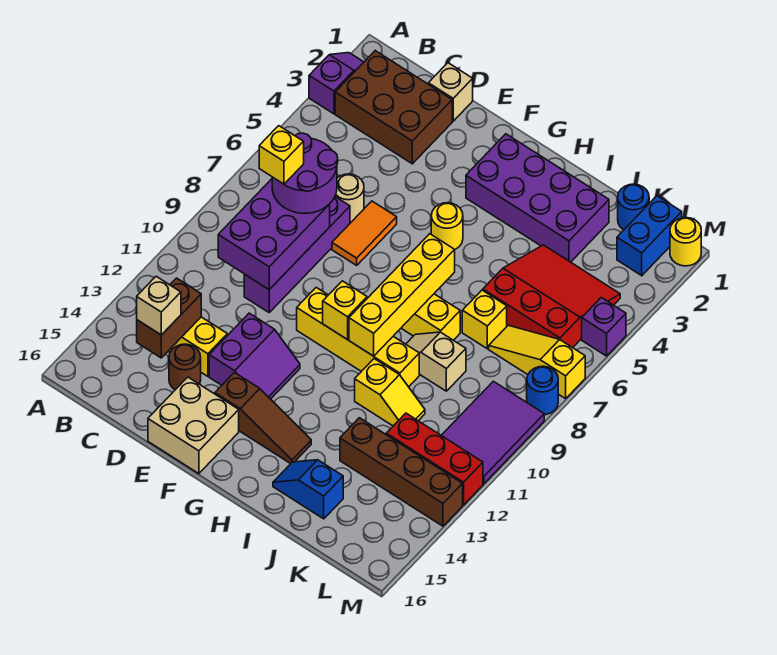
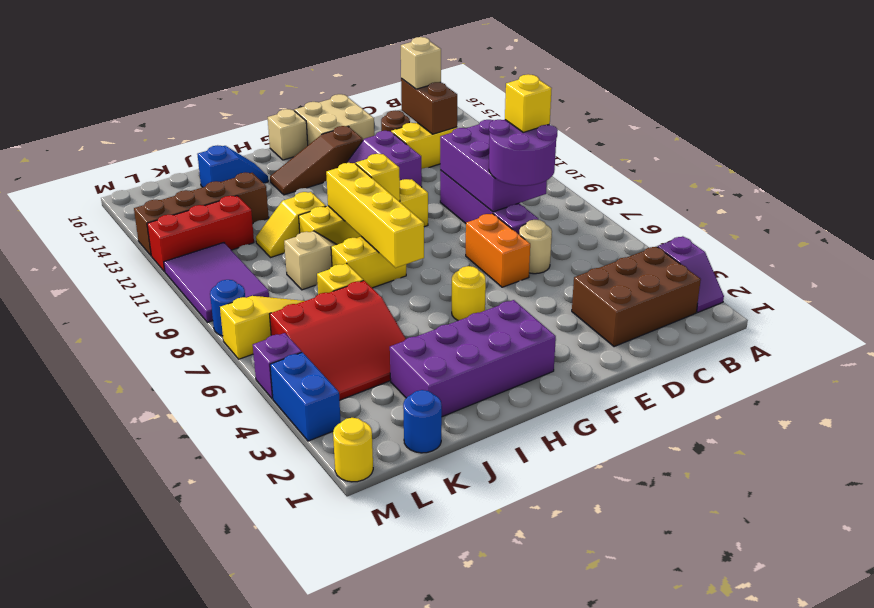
tan 1x1 brick [428,63,473,121] -> tan 1x1 brick moved to [268,109,308,160]
orange 1x2 tile [332,201,397,265] -> orange 1x2 brick [466,214,530,287]
blue 1x2 brick [617,196,682,276] -> blue 1x2 brick moved to [270,352,341,441]

